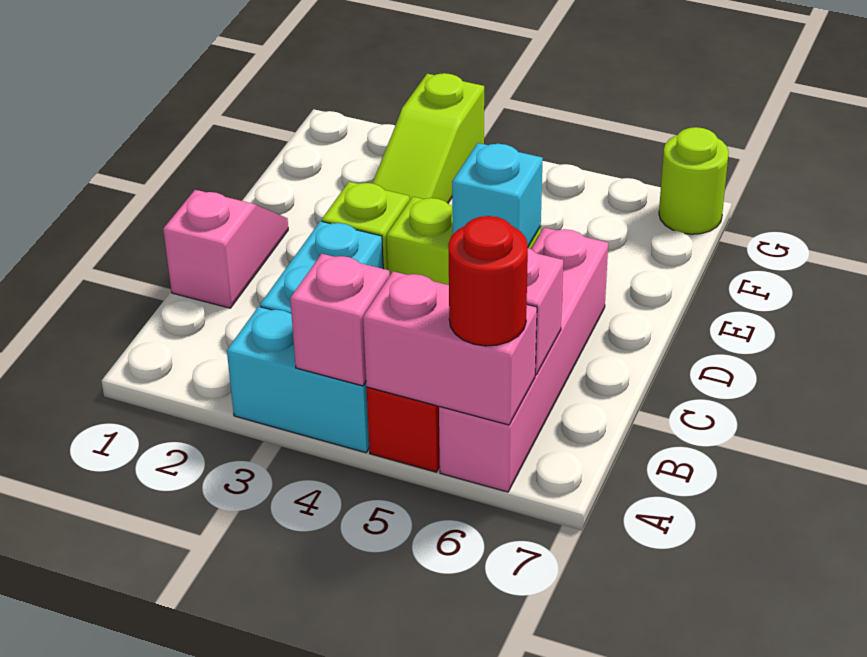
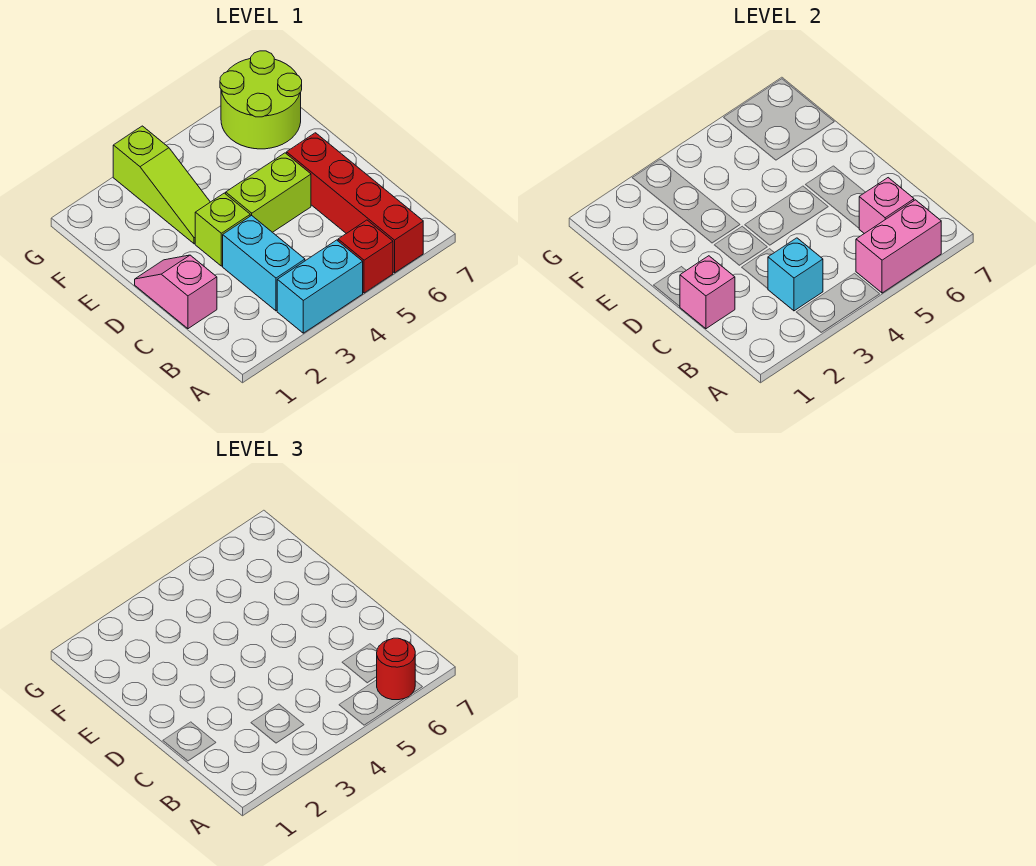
pink 1x1 brick [290,254,390,386] -> pink 1x1 brick moved to [680,256,735,329]
pink 1x4 brick [439,228,608,492] -> red 1x4 brick [287,133,423,273]
cyan 1x1 brick [452,143,543,247] -> cyan 1x1 brick moved to [768,238,823,311]
lime 1x1 round brick [659,127,729,234] -> lime 2x2 round brick [220,51,302,149]

